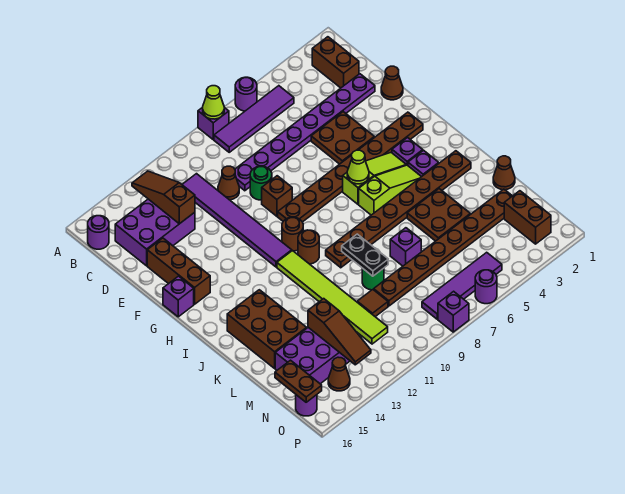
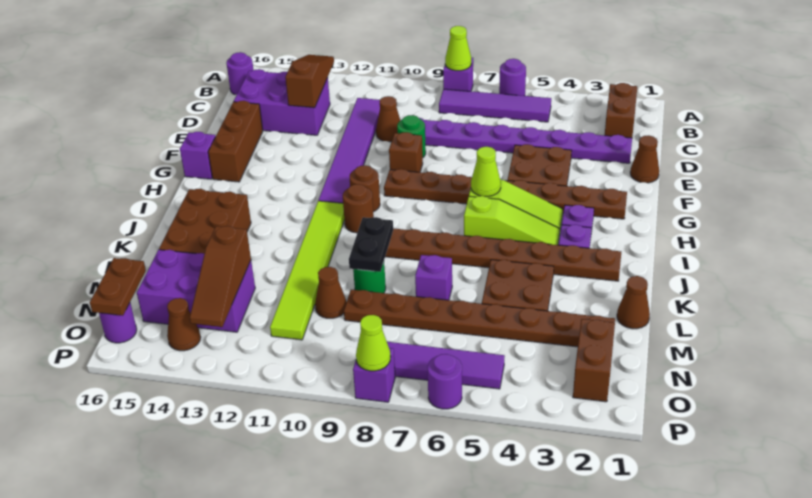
brown 1x1 tile [357,290,388,317] -> brown 1x1 cone [315,267,346,318]
none -> lime 1x1 cone [356,315,391,371]

